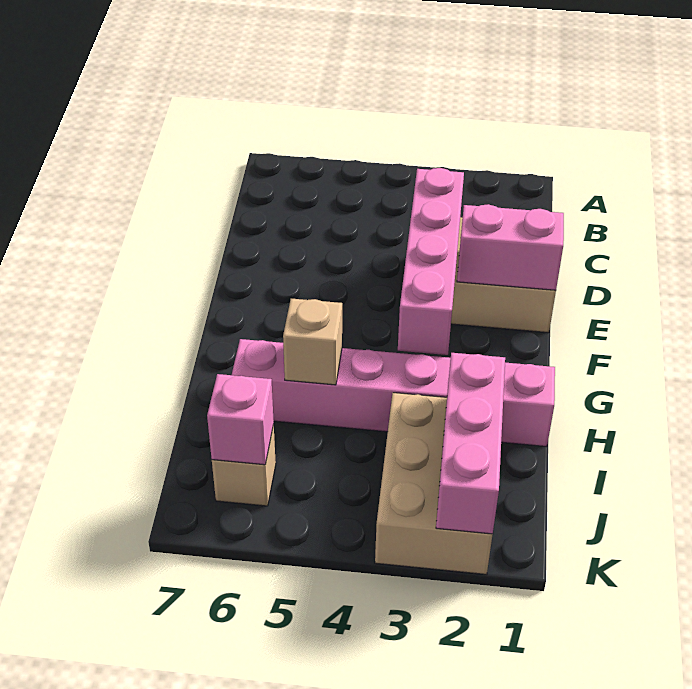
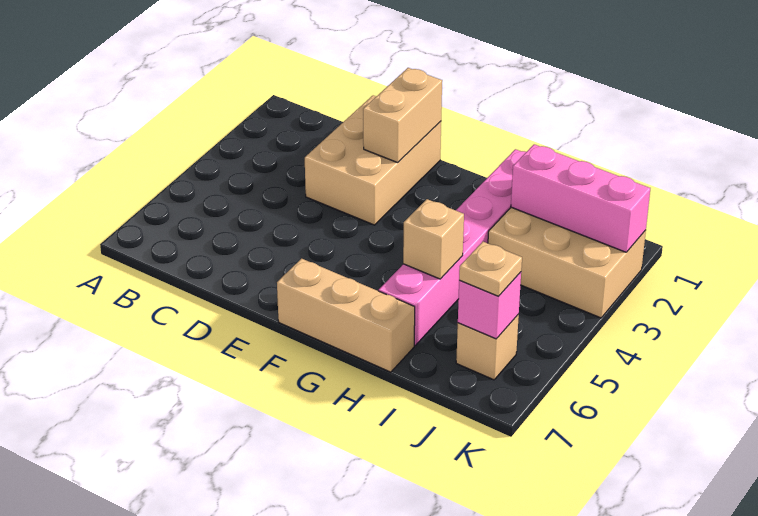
pink 1x4 brick [398,168,464,355] -> none
pink 1x2 brick [457,204,564,290] -> tan 1x2 brick [363,68,442,163]
none -> tan 1x3 brick [277,259,415,372]
none -> tan 1x1 plate [459,242,522,296]

